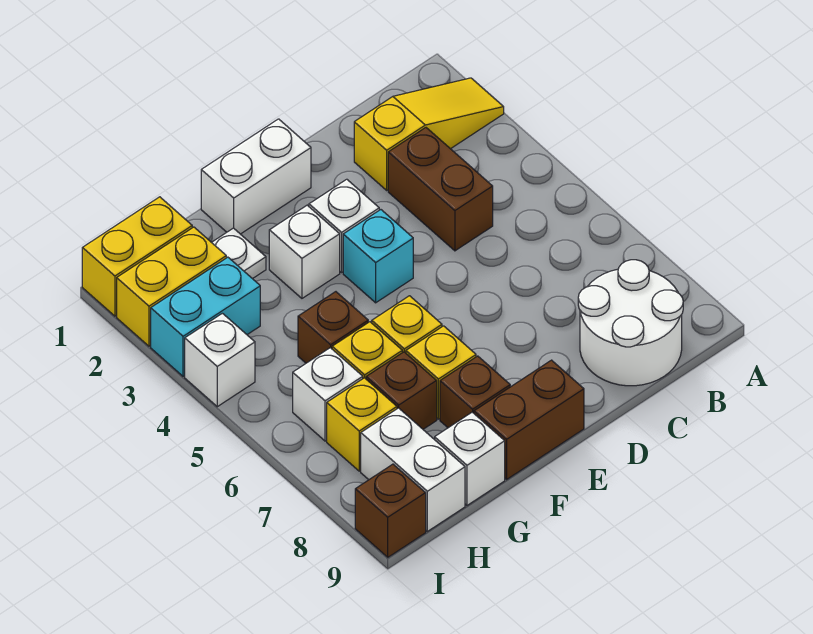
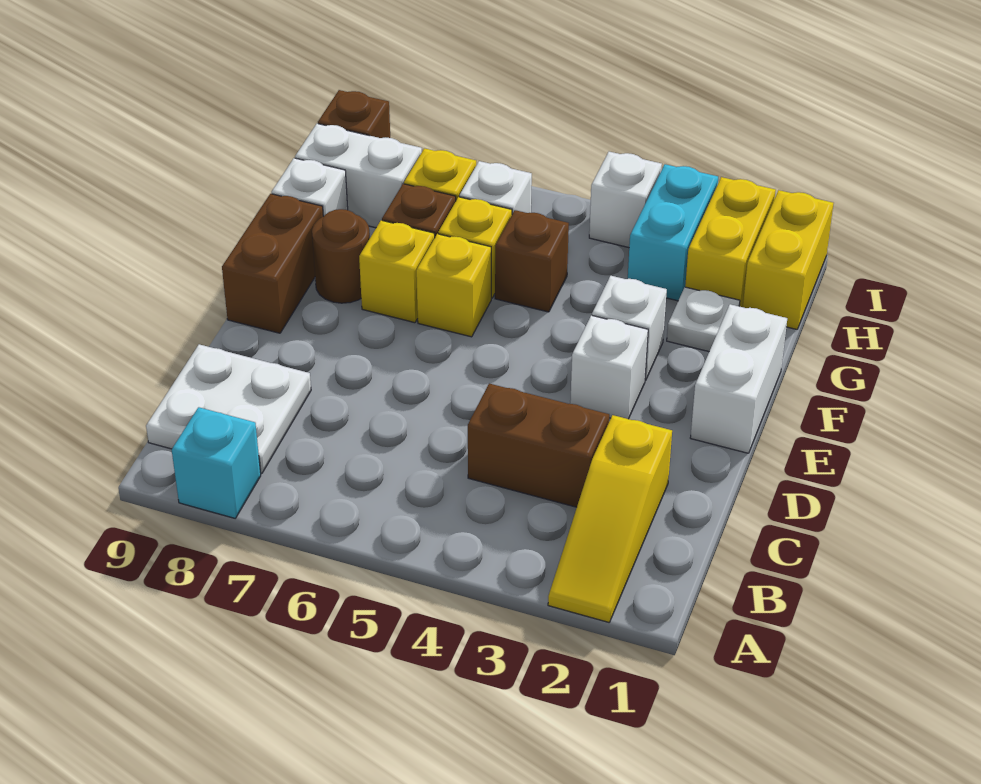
white 2x2 round brick [578,260,683,386] -> white 2x2 plate [146,344,311,473]
cyan 1x1 brick [343,210,413,303] -> cyan 1x1 brick moved to [172,407,261,518]
brown 1x1 brick [440,356,510,428] -> brown 1x1 round brick [312,209,370,303]

